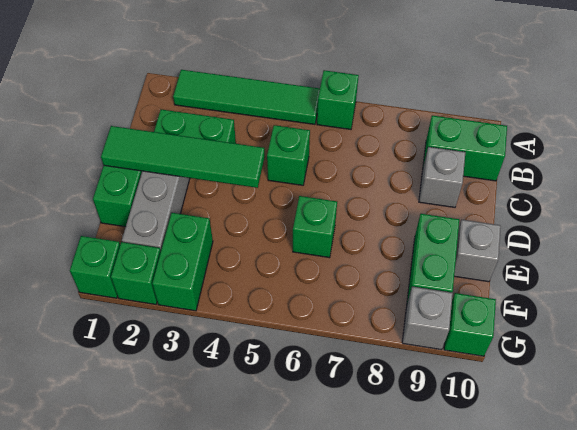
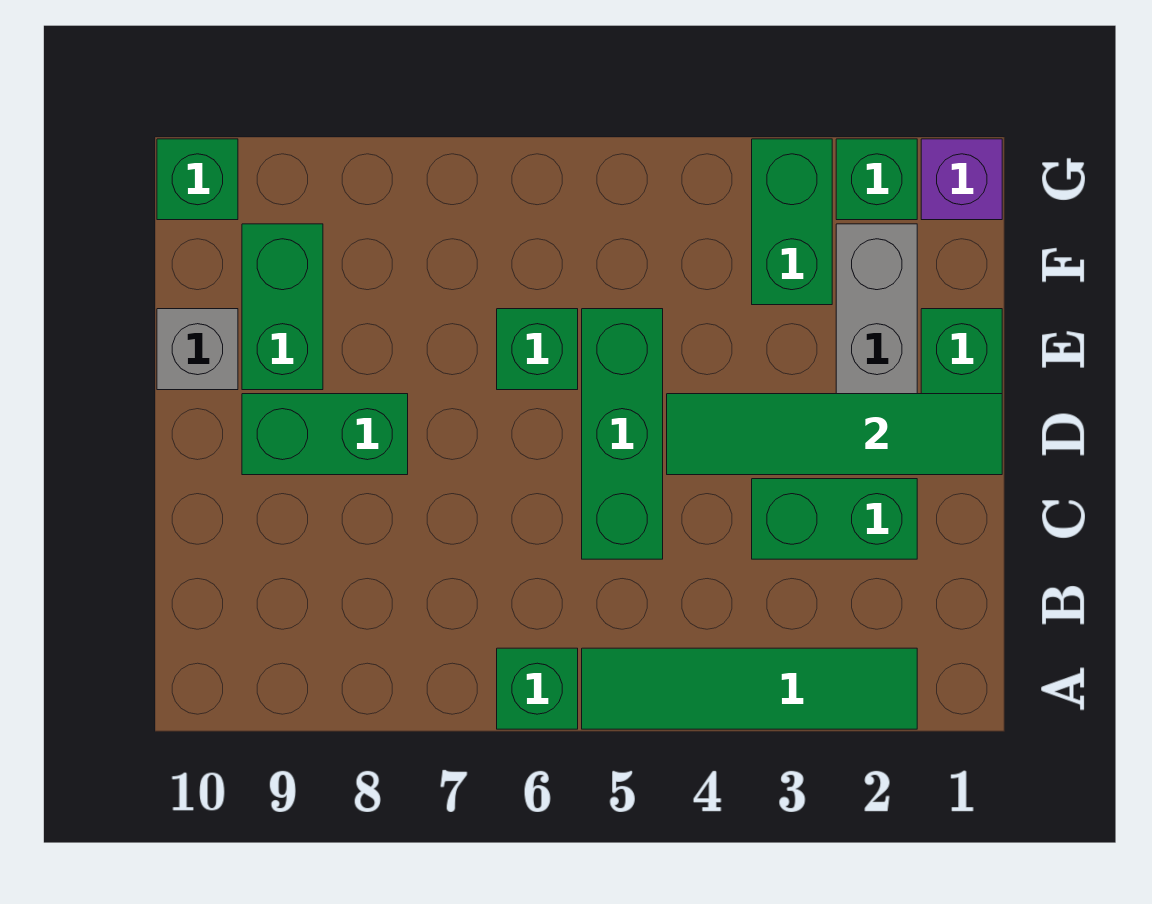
green 1x2 brick [423,115,507,181] -> green 1x2 brick moved to [242,394,408,475]
green 1x1 brick [267,125,310,185] -> green 1x3 brick [582,309,663,559]
grey 1x1 brick [419,147,465,207] -> none
green 1x1 brick [70,236,120,298] -> purple 1x1 brick [921,139,1002,220]
grey 1x1 brick [402,287,453,350] -> none

